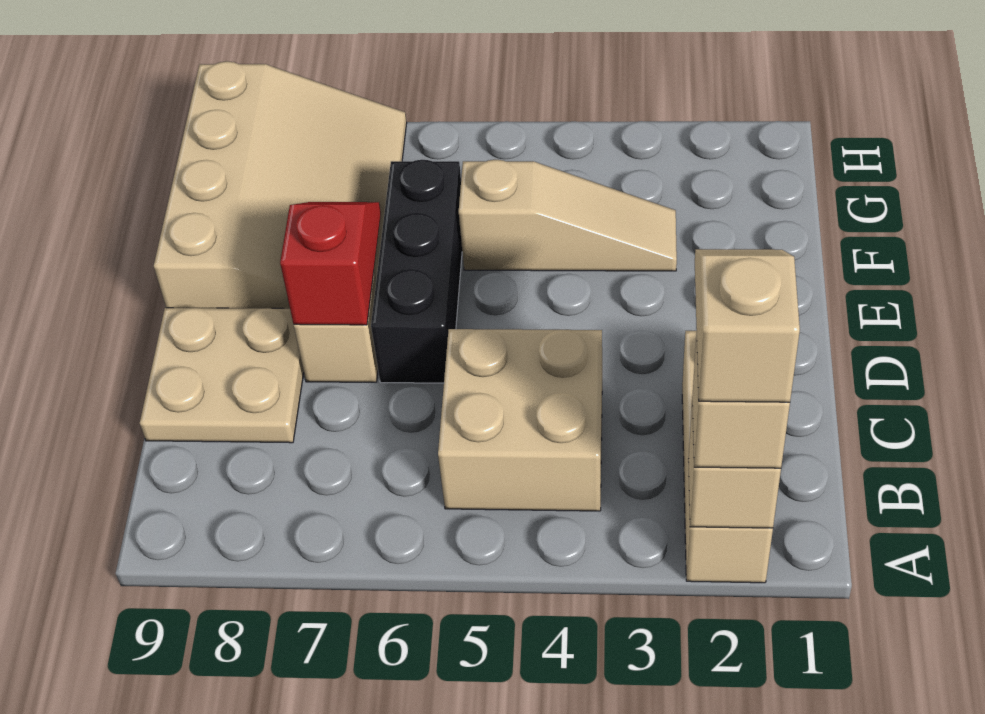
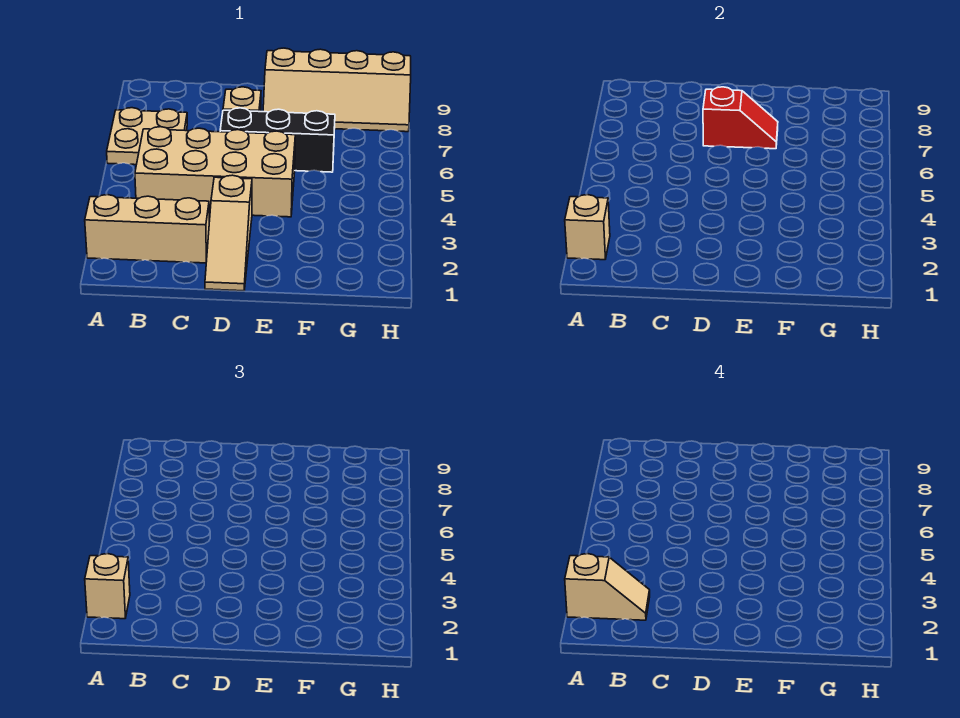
tan 2x2 brick [438,329,602,511] -> tan 2x4 brick [135,127,295,217]
tan 2x2 plate [140,308,304,443] -> tan 2x2 plate moved to [107,108,187,165]
tan 3x4 slope [154,61,407,309] -> tan 2x4 slope [263,48,411,132]
tan 1x3 slope [459,160,677,271] -> tan 1x3 slope moved to [205,175,252,291]

